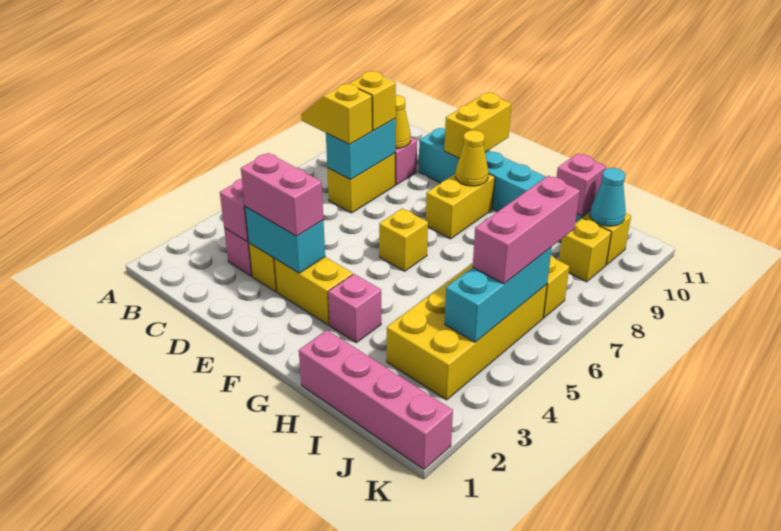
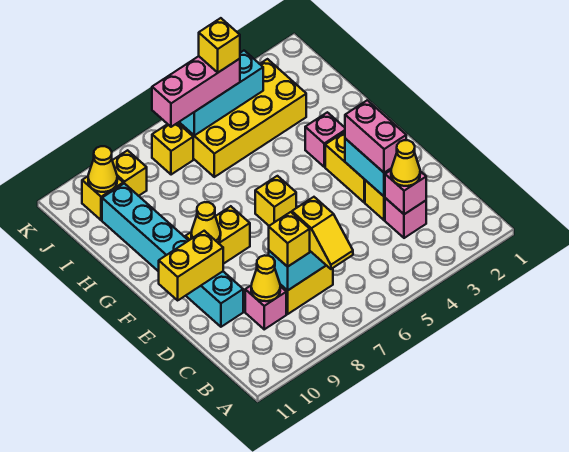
none -> yellow 1x1 cone [391,140,420,186]
pink 1x4 brick [299,330,453,469] -> none
pink 1x1 brick [557,154,606,216] -> none
none -> yellow 1x1 brick [199,18,240,72]
cyan 1x1 cone [590,168,626,226] -> yellow 1x1 cone [88,146,117,192]

